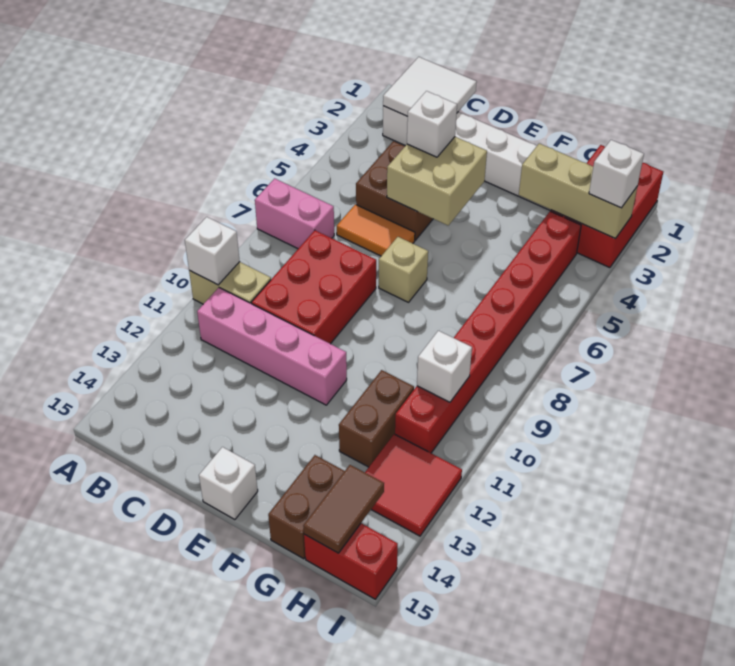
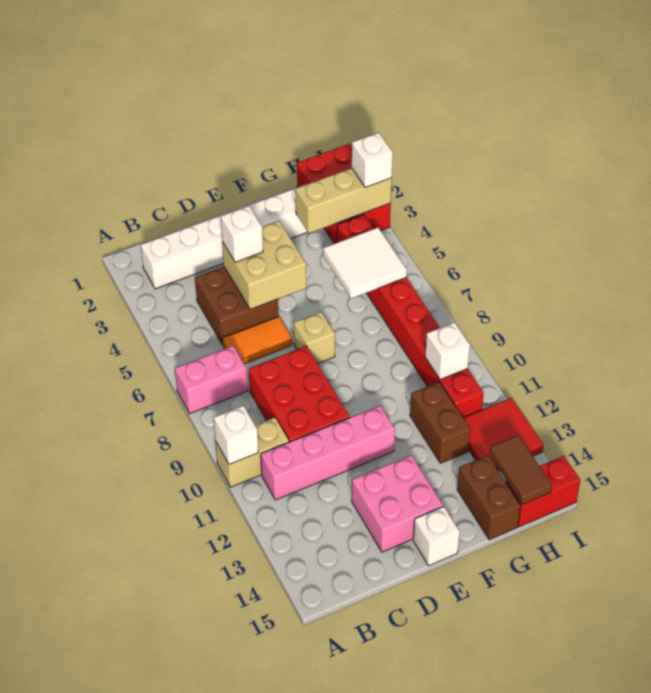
white 2x2 tile [383,57,477,116] -> white 2x2 tile moved to [323,228,407,299]
none -> pink 2x2 brick [352,455,443,552]

